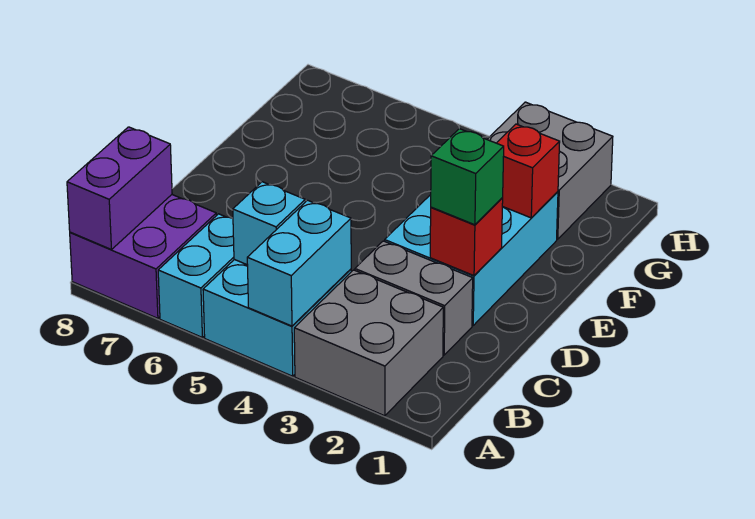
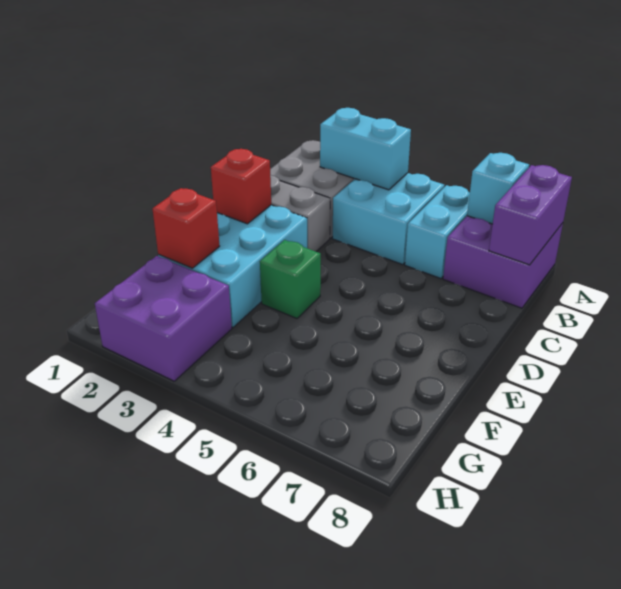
cyan 1x2 brick [247,200,351,326] -> cyan 1x2 brick turned to [320,108,411,190]
cyan 1x1 brick [233,182,305,265] -> cyan 1x1 brick moved to [467,153,529,224]
green 1x1 brick [431,129,504,225] -> green 1x1 brick moved to [260,240,321,318]
grey 2x2 brick [487,102,613,239] -> purple 2x2 brick [95,256,232,381]

